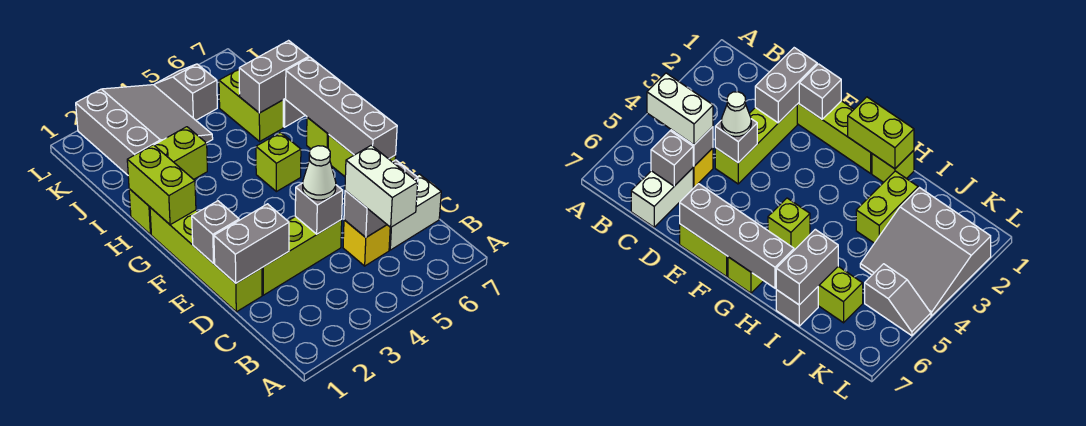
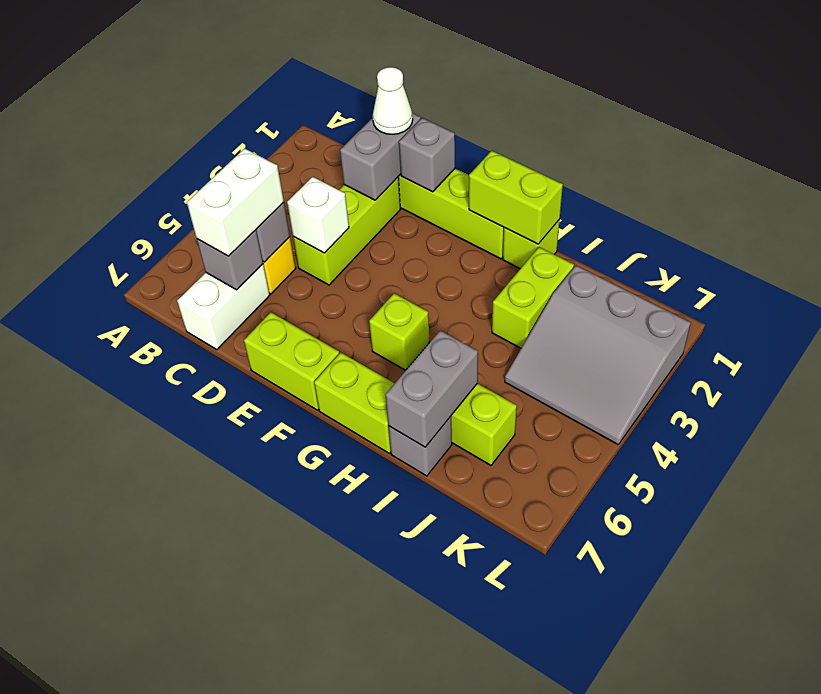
white 1x2 brick [345,145,418,227] -> white 1x2 brick turned to [187,148,284,256]
grey 1x1 brick [295,183,343,234] -> white 1x1 brick [287,177,349,253]
white 1x1 cone [303,146,336,200] -> white 1x1 cone moved to [373,67,413,134]
grey 1x4 brick [285,57,397,159] -> none
lime 1x1 brick [307,117,329,149] -> lime 1x2 brick [314,353,395,453]
grey 1x2 slope [155,64,217,120] -> none

